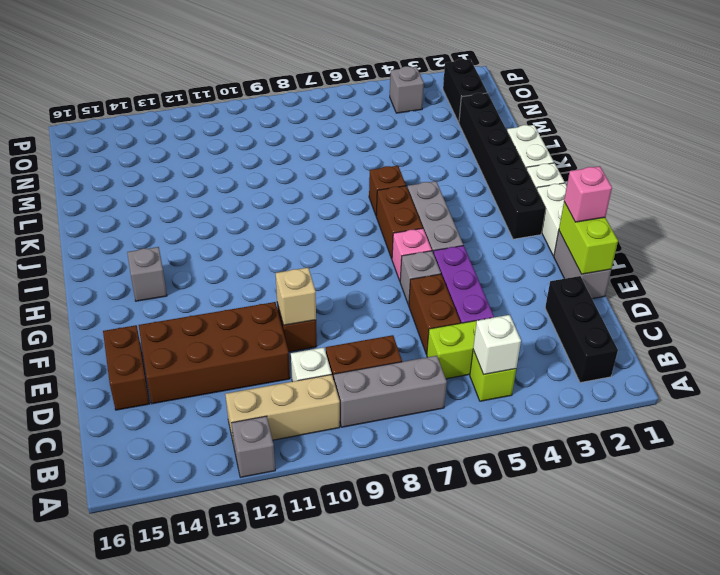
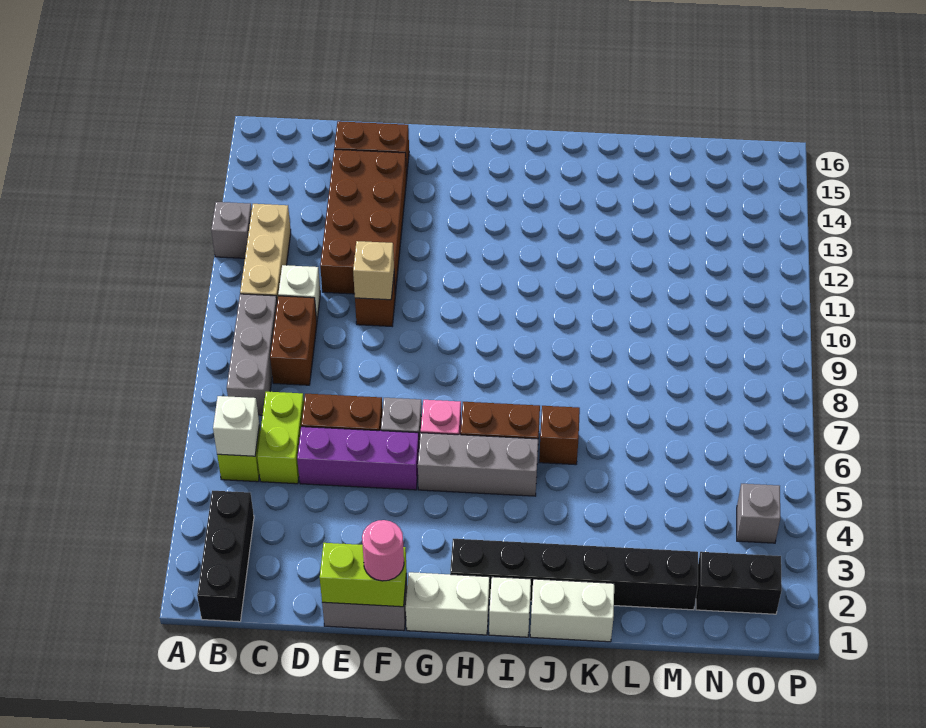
black 1x3 brick [545,276,618,383] -> black 1x3 brick turned to [197,491,254,622]
pink 1x1 brick [564,166,612,222] -> pink 1x1 round brick [362,520,404,581]
grey 1x1 brick [127,247,167,301] -> none

